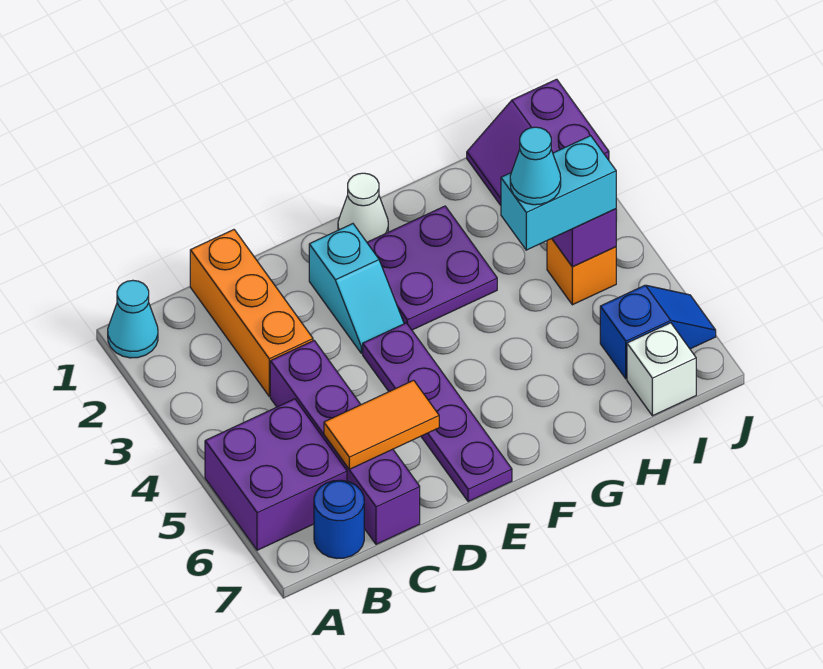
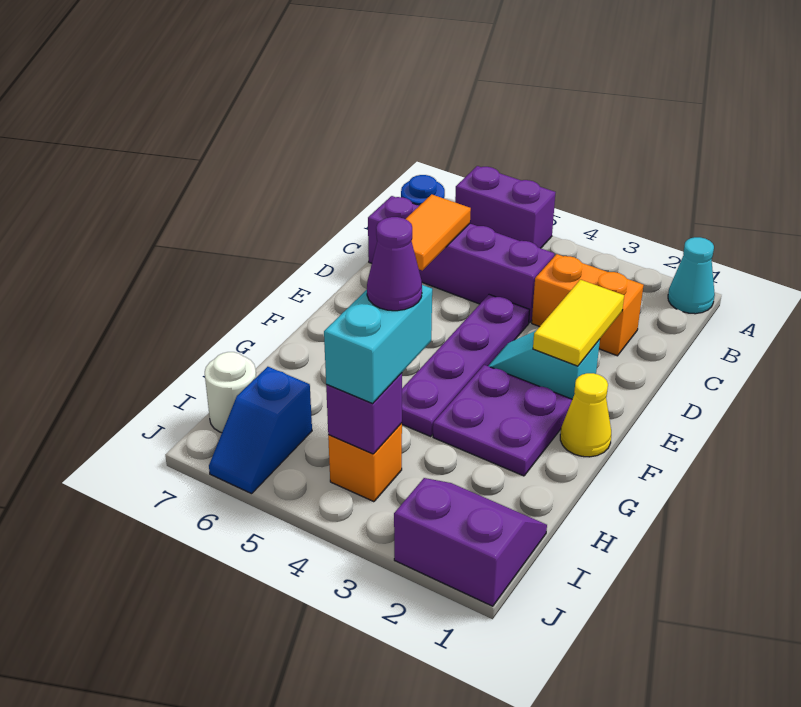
purple 2x2 brick [205,399,347,550] -> purple 1x2 brick [455,166,556,248]
orange 1x3 brick [190,230,313,396] -> orange 1x2 brick [532,254,644,356]
none -> yellow 1x2 tile [533,280,624,366]
purple 1x4 plate [363,323,512,502] -> purple 1x4 plate turned to [402,295,530,436]
white 1x1 cone [338,173,388,242] -> yellow 1x1 cone [560,373,611,457]
cyan 1x1 cone [510,127,561,205] -> purple 1x1 cone [367,217,422,311]
white 1x1 brick [627,323,696,416] -> white 1x1 round brick [205,352,256,433]

